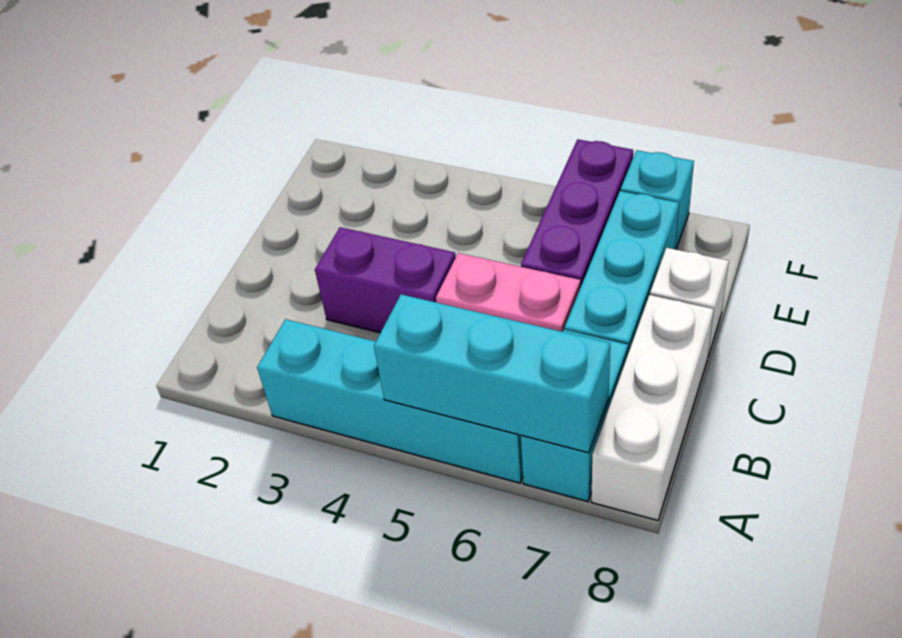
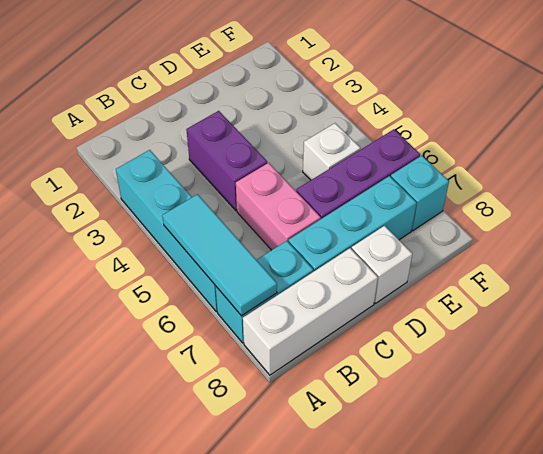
cyan 1x3 brick [374,294,610,453] -> cyan 1x3 tile [162,194,277,316]
none -> white 1x1 brick [303,123,360,180]

